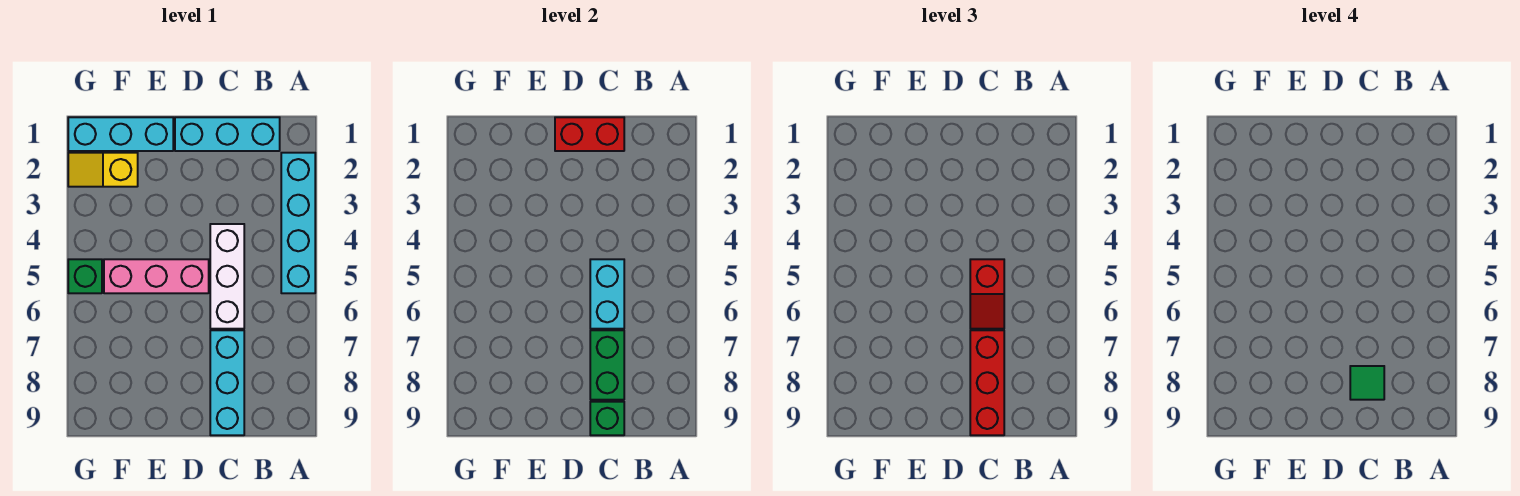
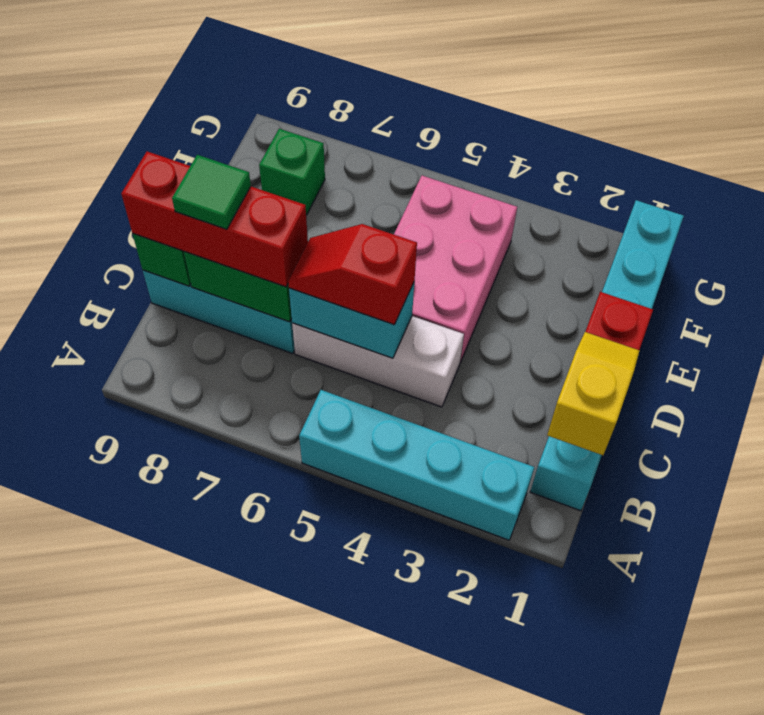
pink 1x3 brick [104,259,209,293] -> pink 2x3 brick [394,176,517,363]
yellow 1x2 slope [68,153,138,187] -> yellow 1x2 slope moved to [547,332,640,455]
green 1x1 brick [68,259,102,293] -> green 1x1 brick moved to [259,129,325,215]

